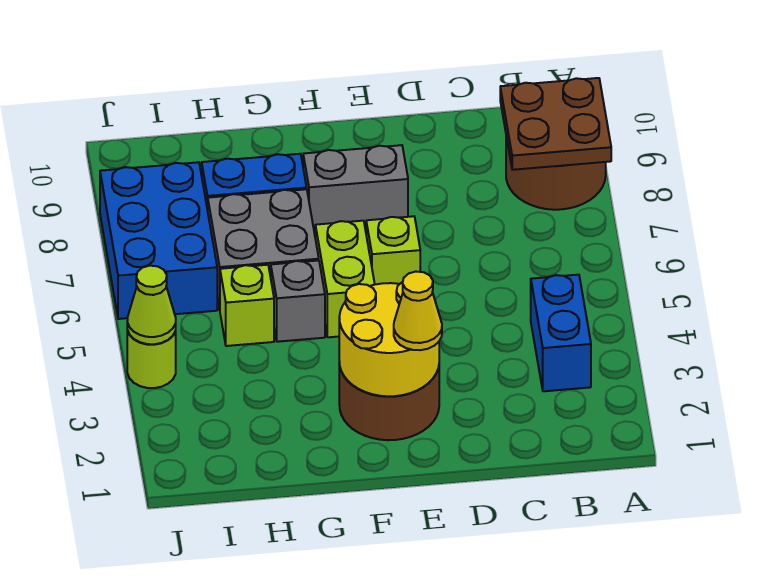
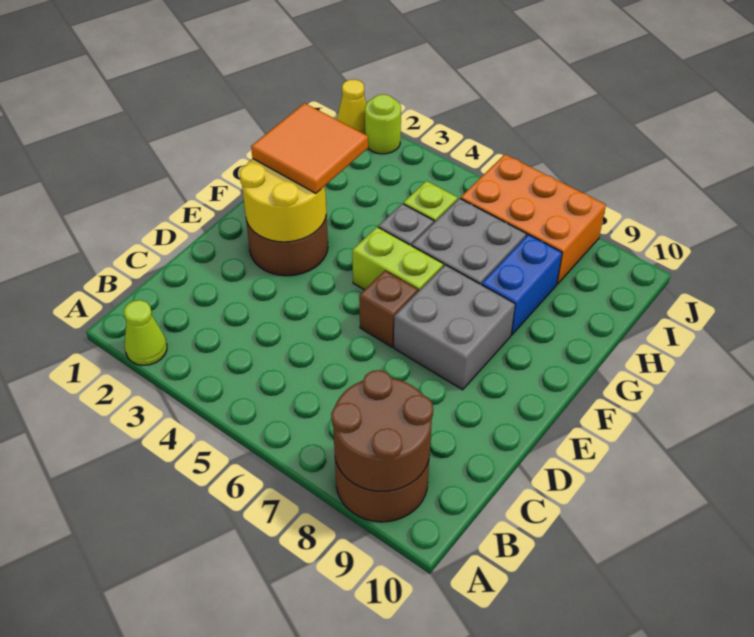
brown 2x2 plate [500,78,611,170] -> brown 2x2 round brick [331,370,433,492]
blue 1x2 brick [531,275,591,391] -> none
yellow 1x1 cone [394,272,442,350] -> yellow 1x1 cone moved to [337,79,366,134]
lime 1x1 brick [366,216,420,284] -> brown 1x1 brick [359,271,418,347]
grey 1x2 brick [303,145,408,230] -> grey 2x2 brick [394,265,515,390]
none -> orange 2x2 tile [251,103,368,193]
blue 2x3 brick [100,162,217,319] -> orange 2x3 brick [460,154,606,284]
lime 1x1 round brick [127,330,176,388] -> lime 1x1 round brick moved to [365,94,401,154]
lime 1x1 cone [127,266,176,344] -> lime 1x1 cone moved to [124,300,167,365]

